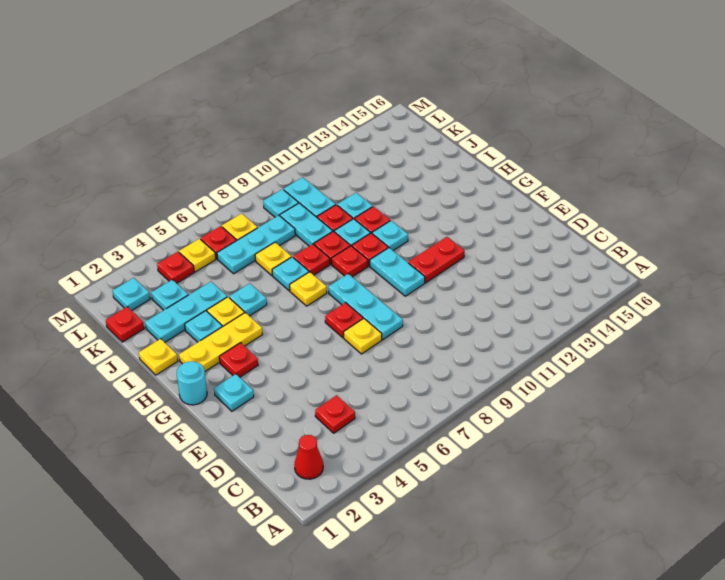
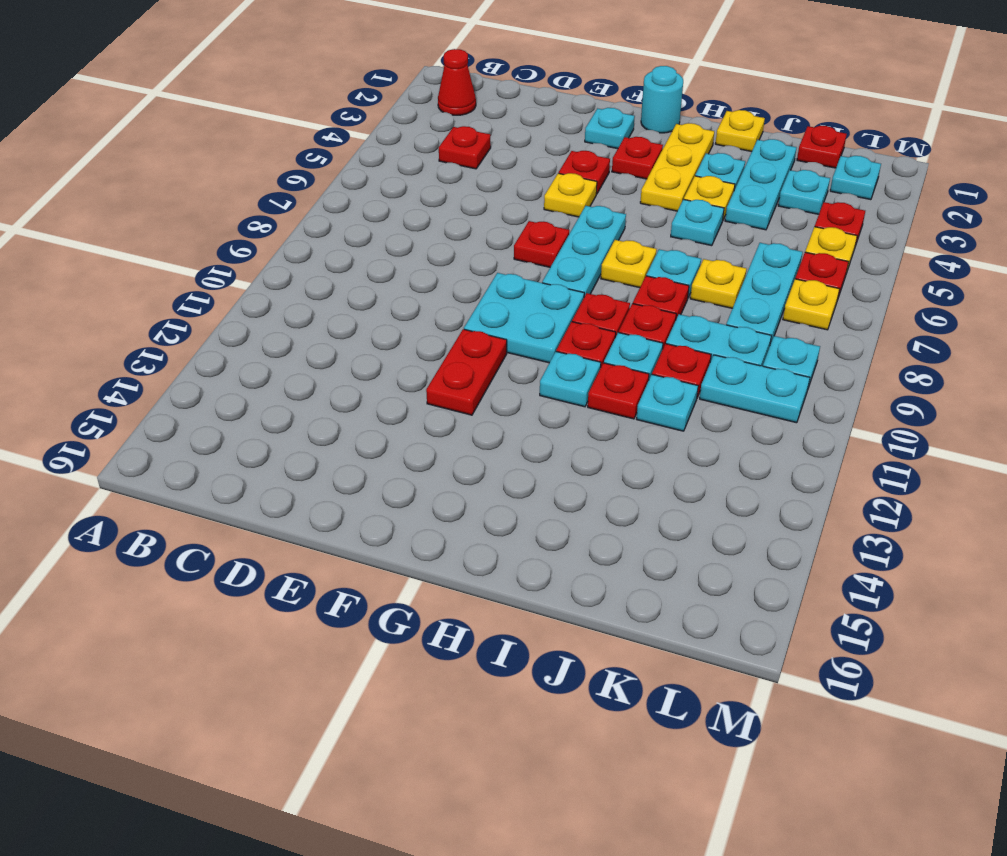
yellow 1x1 plate [344,319,382,354] -> yellow 1x1 plate moved to [544,173,597,217]
cyan 1x3 plate [328,274,403,340] -> cyan 1x3 plate turned to [542,206,626,297]
none -> red 1x1 plate [559,151,610,194]
cyan 1x2 plate [370,248,425,296] -> cyan 2x2 plate [464,273,584,363]

